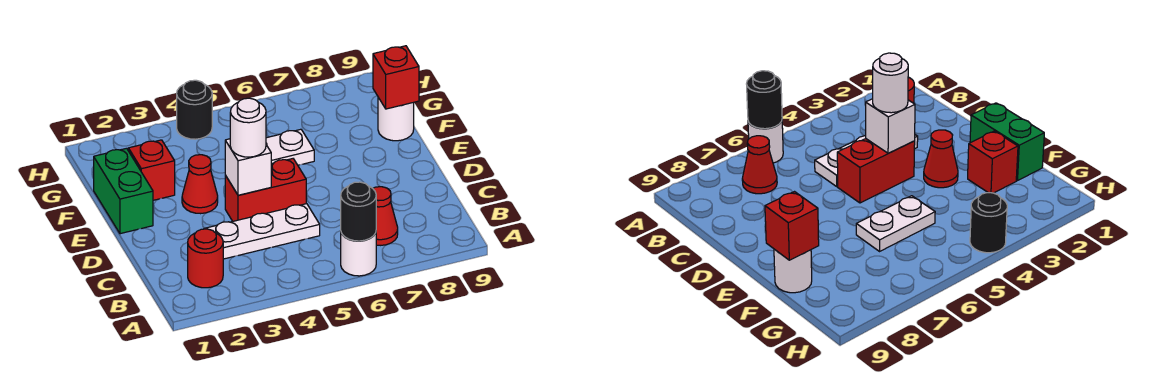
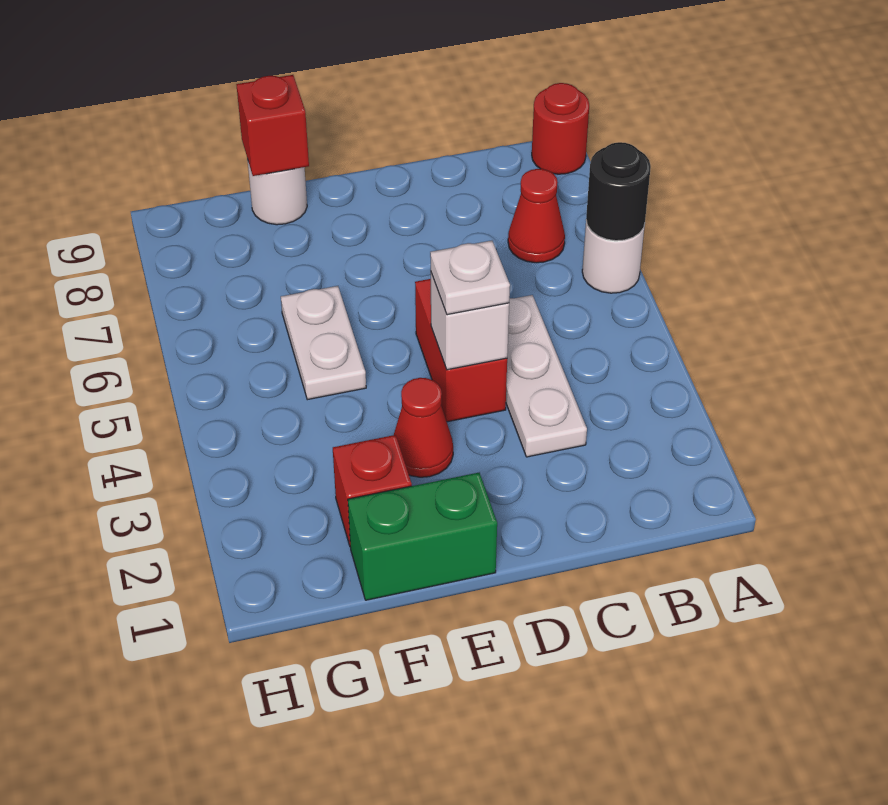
red 1x1 round brick [188,229,223,288] -> red 1x1 round brick moved to [532,83,589,174]
white 1x1 round brick [230,98,266,157] -> white 1x1 plate [430,241,510,315]
black 1x1 round brick [177,80,212,139] -> none

